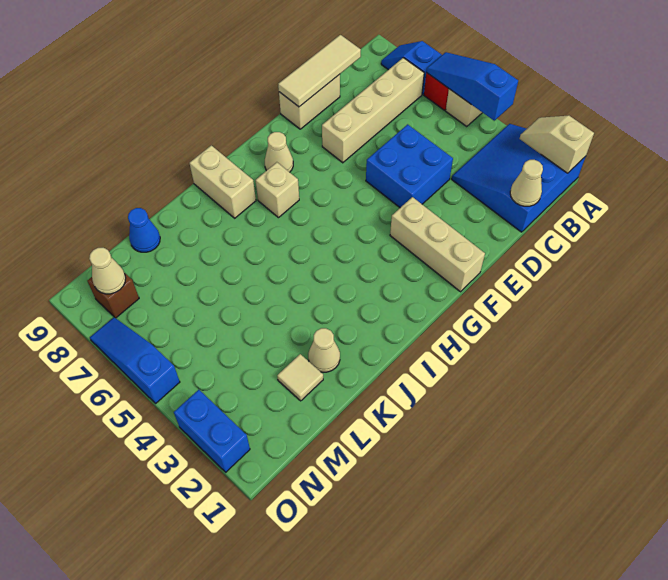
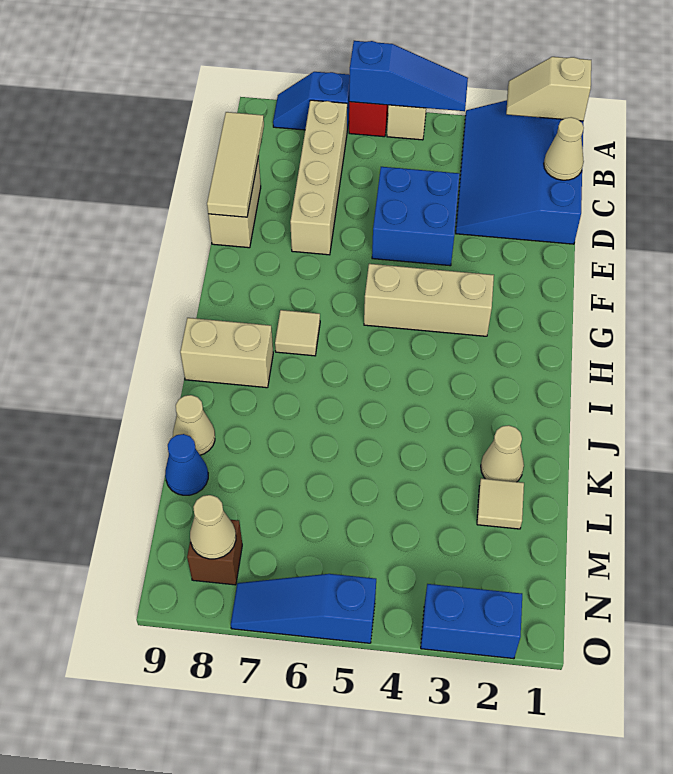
blue 3x3 slope [452,124,586,232] -> blue 3x4 slope [456,100,583,244]
blue 1x3 slope [426,52,518,121] -> blue 1x3 slope turned to [349,41,468,111]
tan 1x3 brick [390,197,485,292] -> tan 1x3 brick moved to [364,264,494,336]
tan 1x1 cone [265,132,293,172] -> tan 1x1 cone moved to [173,395,215,455]
tan 1x1 brick [255,162,299,218] -> tan 1x1 tile [275,310,320,356]

